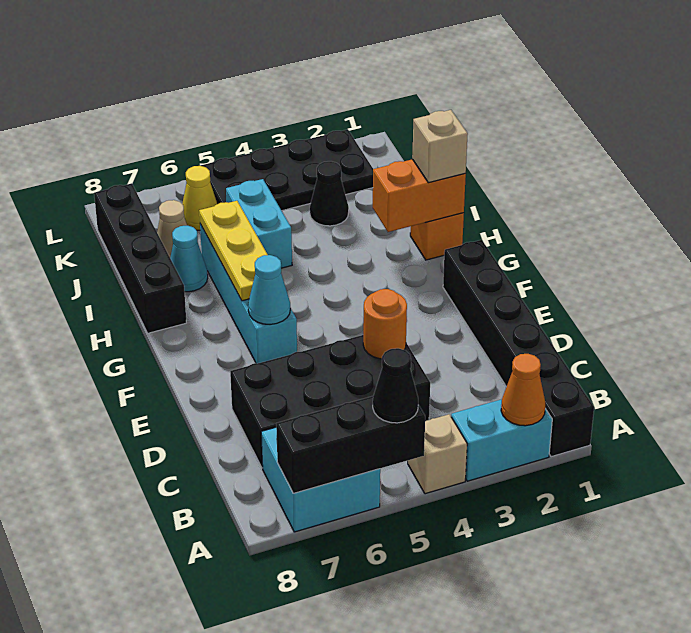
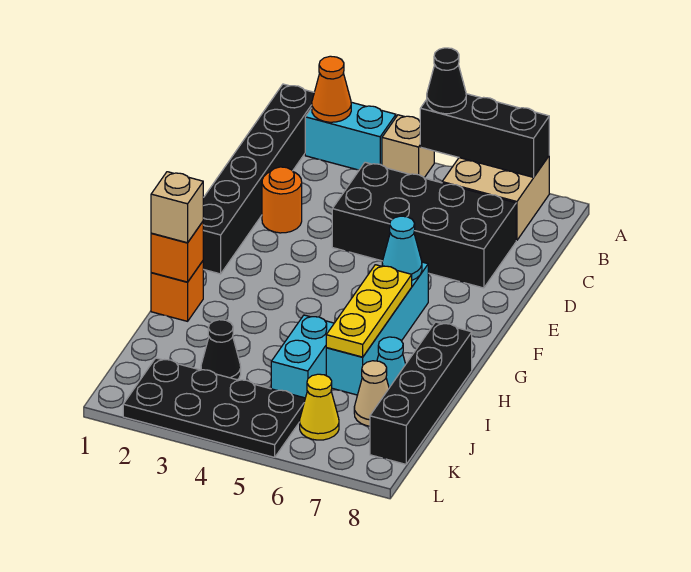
cyan 2x2 brick [261,427,380,532] -> tan 2x2 brick [442,156,549,240]
orange 1x1 round brick [363,289,407,359] -> orange 1x1 round brick moved to [262,167,302,233]
orange 1x2 brick [373,159,466,232] -> orange 1x1 brick [151,222,203,282]

